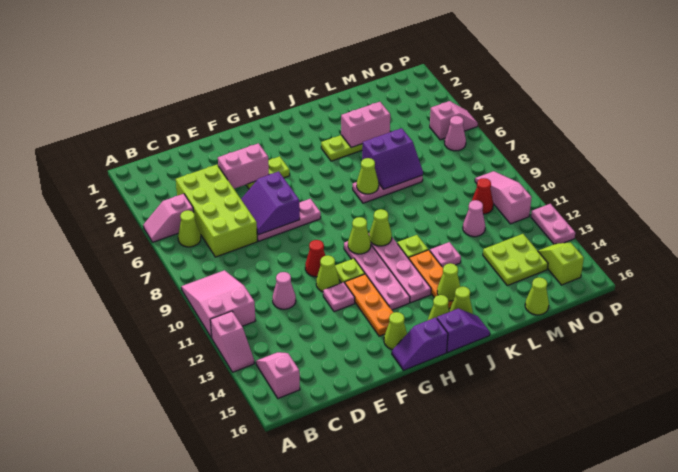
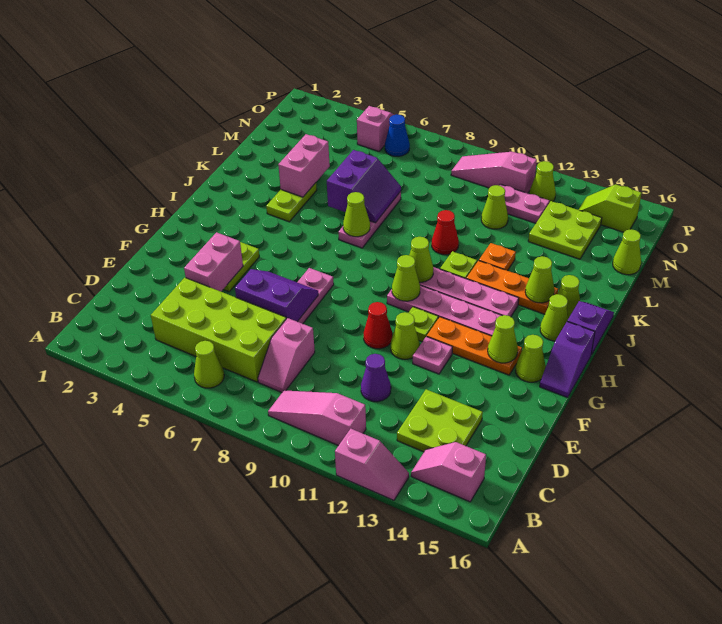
pink 1x2 slope [143,194,194,242] -> pink 1x2 slope moved to [258,318,315,392]
pink 2x3 slope [181,270,255,338] -> pink 1x3 slope [268,390,366,446]
none -> lime 2x2 plate [397,389,483,452]
pink 1x1 cone [273,272,296,309] -> purple 1x1 cone [361,354,391,402]
purple 2x2 slope [241,171,300,235] -> purple 2x2 slope turned to [235,269,318,322]
none -> lime 1x1 cone [488,315,518,363]
pink 1x1 plate [430,242,461,268] -> orange 1x1 plate [479,243,516,271]
pink 1x1 cone [463,200,485,237] -> lime 1x1 cone [481,185,508,229]
red 1x1 cone [472,178,493,214] -> red 1x1 cone moved to [432,210,459,255]
pink 1x1 cone [445,116,466,151] -> blue 1x1 cone [385,115,410,156]
none -> lime 1x1 cone [529,161,556,203]
pink 1x2 plate [531,204,575,244] -> pink 1x2 plate moved to [499,184,550,223]

